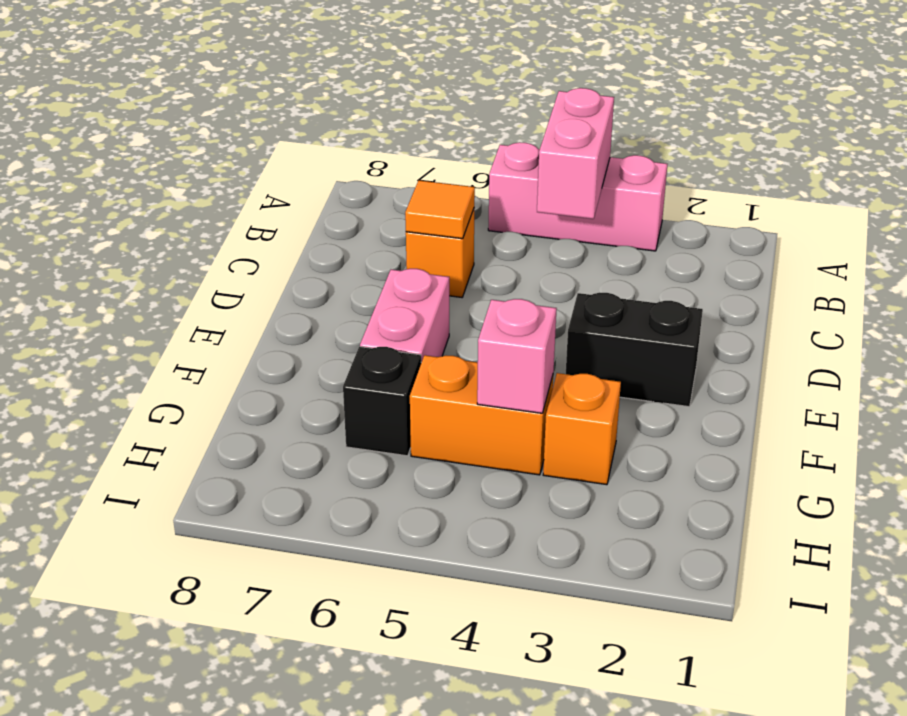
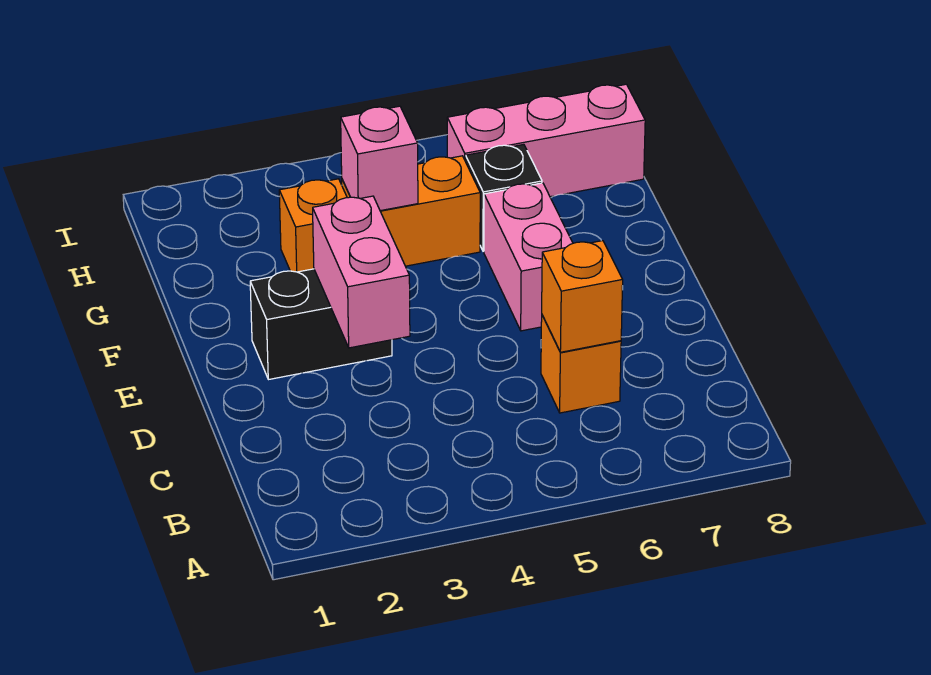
pink 1x3 brick [488,142,667,251] -> pink 1x3 brick moved to [447,84,645,197]
pink 1x2 brick [537,88,614,219] -> pink 1x2 brick moved to [313,196,410,348]
orange 1x1 tile [405,180,475,239] -> orange 1x1 brick [542,241,623,352]

